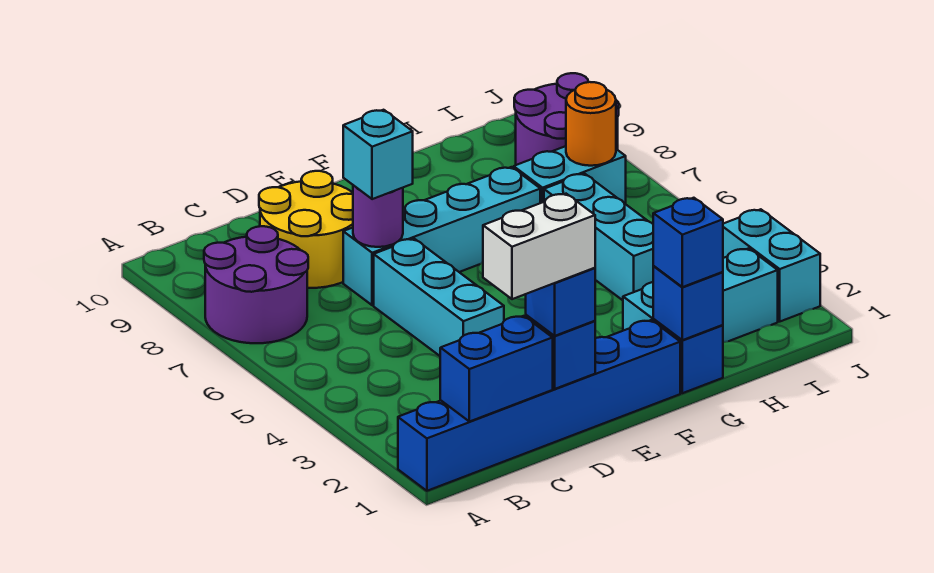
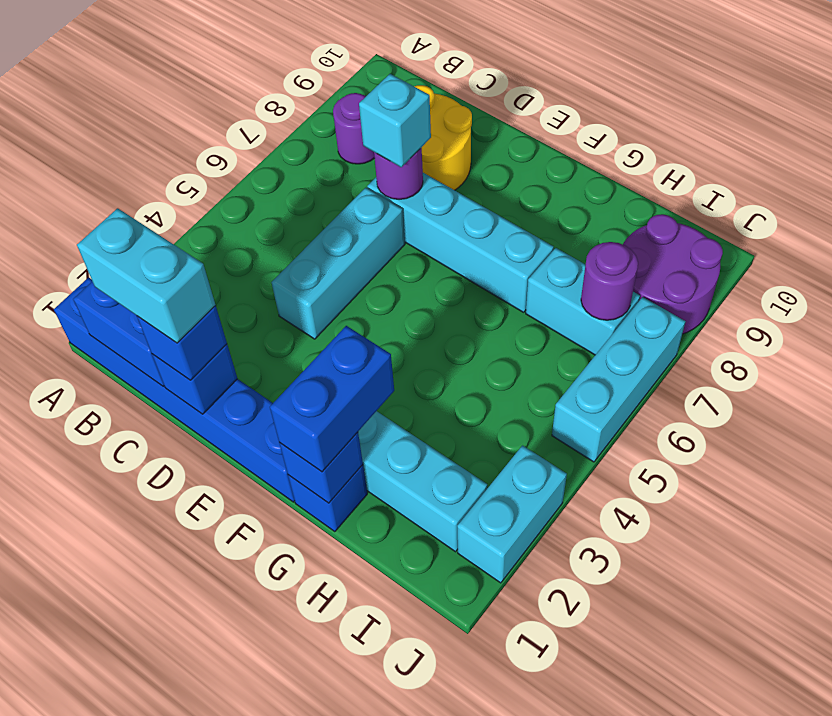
purple 2x2 round brick [204,226,308,343] -> purple 1x1 round brick [333,93,375,164]
white 1x2 brick [483,194,595,299] -> cyan 1x2 brick [77,208,216,343]
blue 1x1 brick [653,198,723,287] -> blue 1x2 brick [270,326,394,472]
cyan 1x3 brick [544,174,653,300] -> cyan 1x3 brick moved to [552,297,686,462]
orange 1x1 round brick [566,82,616,166] -> purple 1x1 round brick [581,242,638,320]

